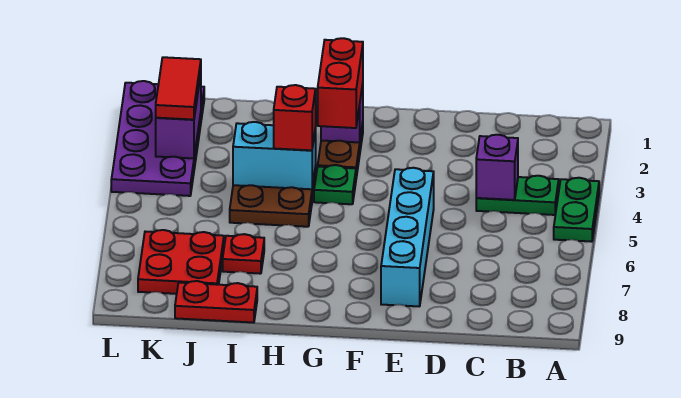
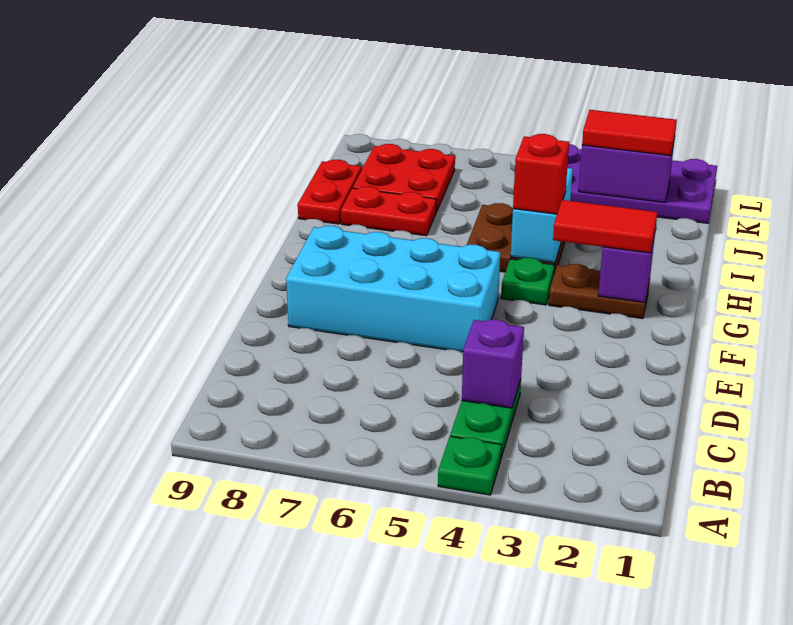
green 1x2 plate [554,178,599,242] -> green 1x1 plate [438,436,501,495]
cyan 1x4 brick [381,168,434,306] -> cyan 2x4 brick [286,226,500,352]
red 1x2 brick [318,38,363,128] -> red 1x2 tile [553,200,657,253]
red 1x1 plate [223,234,264,274] -> red 1x2 plate [341,186,436,236]

